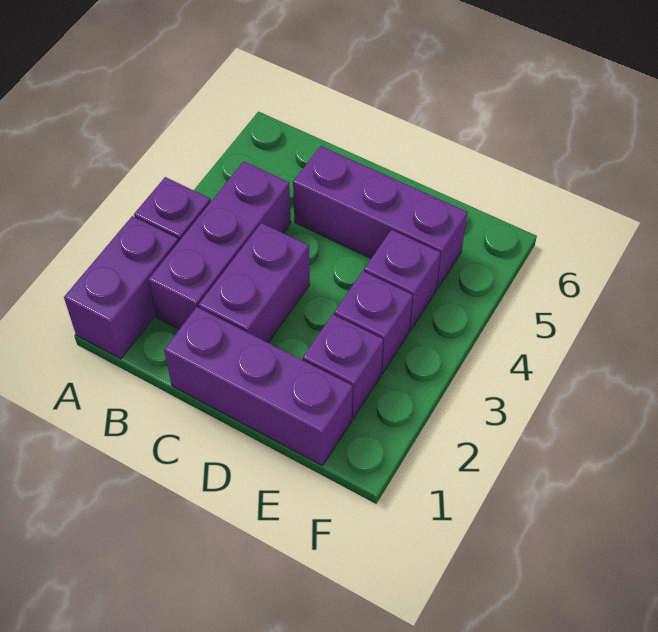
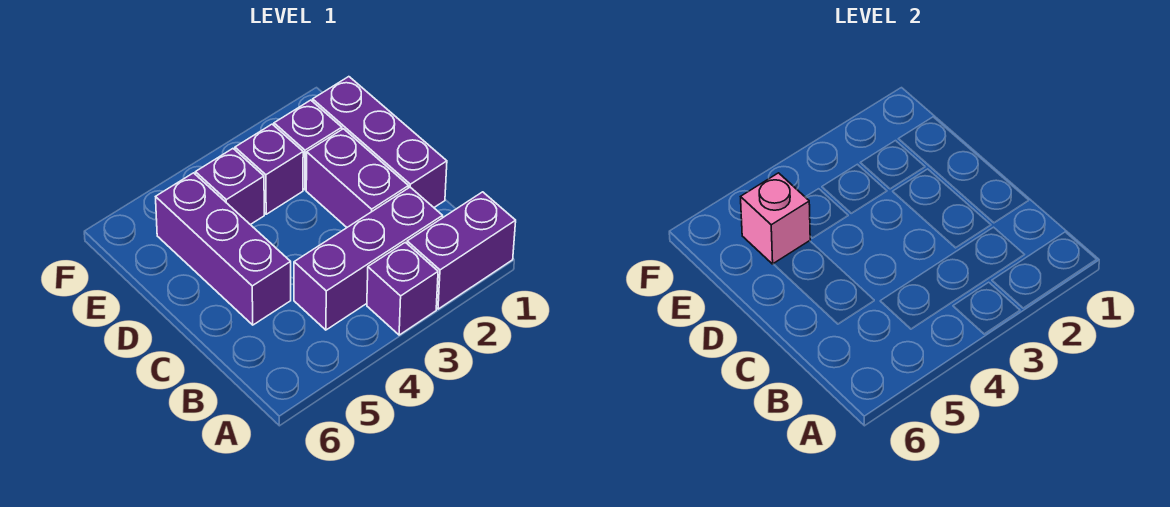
purple 1x2 brick [199,223,310,342] -> purple 1x2 brick turned to [306,129,409,227]
none -> pink 1x1 brick [741,173,810,264]

